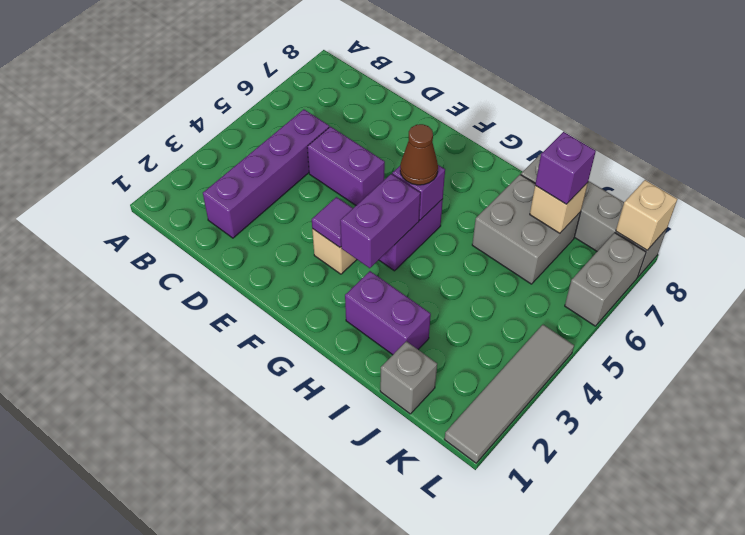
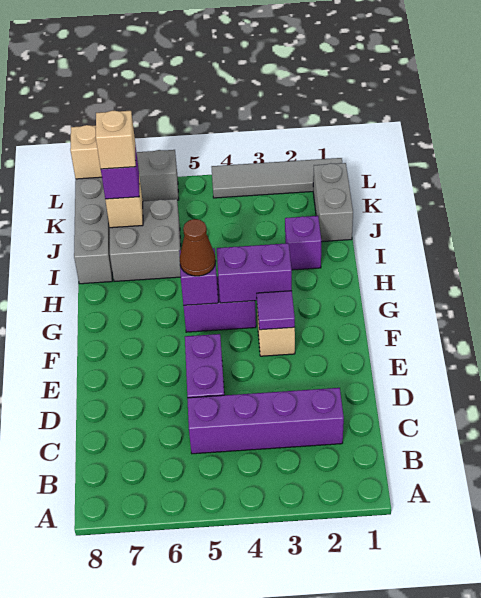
purple 1x2 brick [345,271,431,355] -> purple 1x1 brick [285,216,321,270]
grey 1x1 brick [380,341,437,414] -> grey 1x2 brick [313,163,353,242]
none -> tan 1x1 brick [96,111,136,169]

